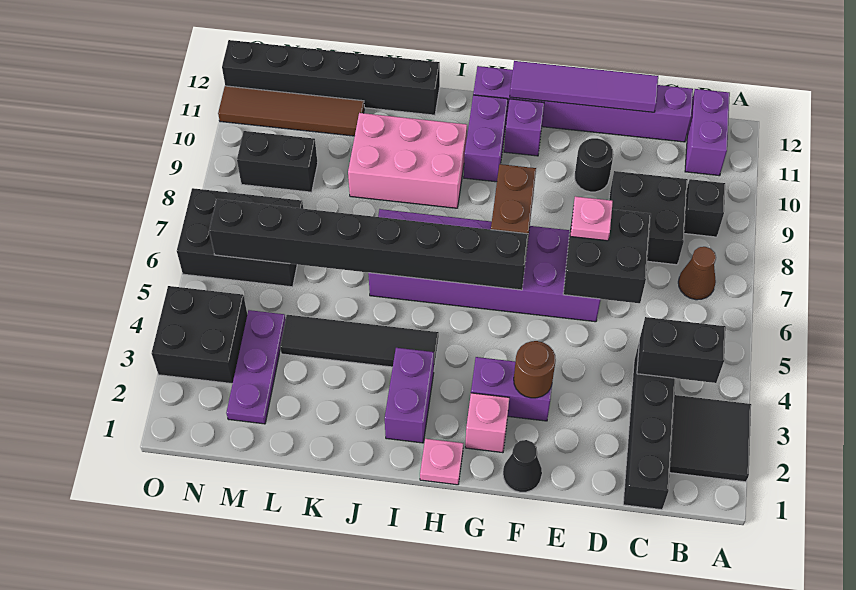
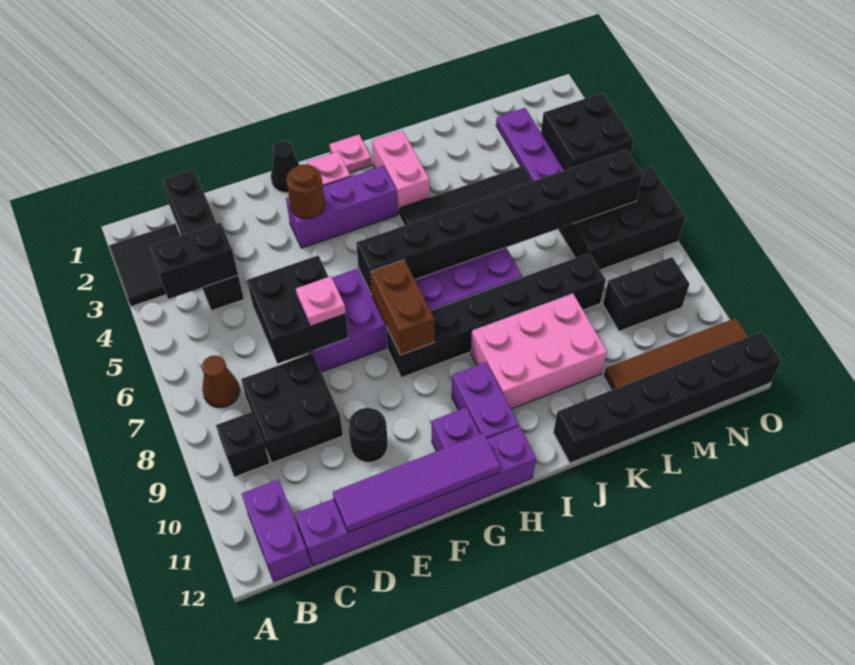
purple 1x2 brick [471,357,552,421] -> purple 1x3 brick [286,166,397,248]
none -> black 1x6 brick [387,253,606,378]
purple 1x2 brick [385,348,434,443] -> pink 1x2 brick [372,130,429,215]

